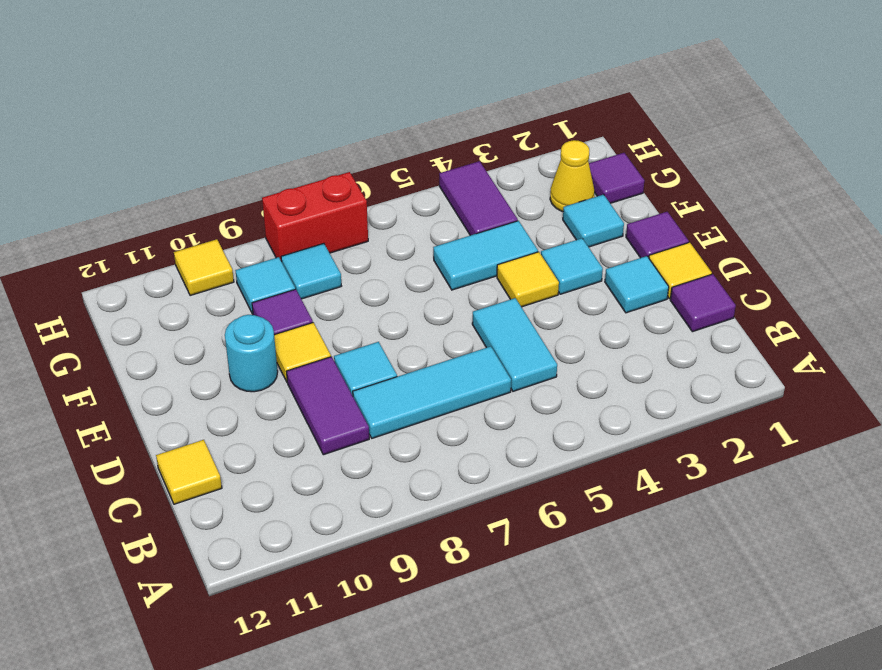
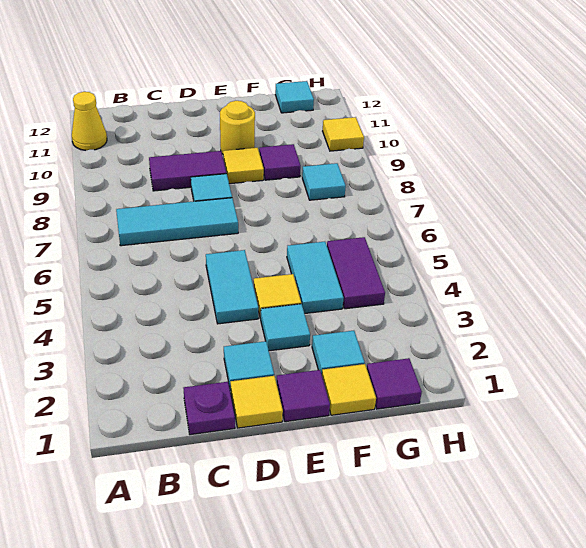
purple 1x1 tile [670,274,736,332] -> purple 1x1 plate [184,382,235,435]
cyan 1x2 tile [472,298,557,391] -> cyan 1x2 tile turned to [206,250,258,324]
cyan 1x3 tile [353,346,511,438] -> cyan 1x3 tile turned to [116,198,238,246]
yellow 1x1 tile [156,440,222,504] -> yellow 1x1 tile moved to [322,364,376,415]
cyan 1x1 round brick [225,315,278,392] -> yellow 1x1 round brick [220,101,255,154]
yellow 1x1 cone [550,140,594,212] -> yellow 1x1 cone moved to [72,92,107,151]
purple 1x2 tile [439,161,518,235] -> purple 1x2 tile turned to [327,237,385,309]
cyan 1x1 tile [235,257,295,314] -> cyan 1x1 tile moved to [275,81,314,113]
red 1x2 brick [262,172,368,262] -> none

